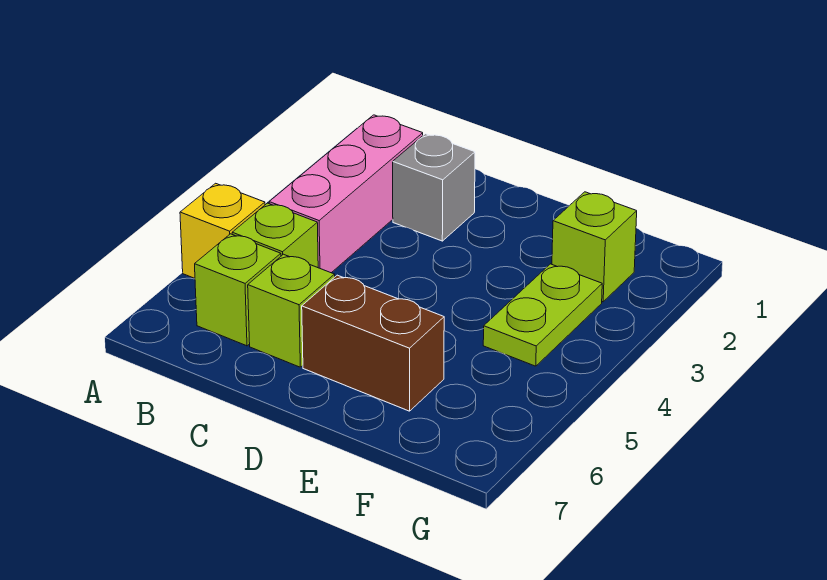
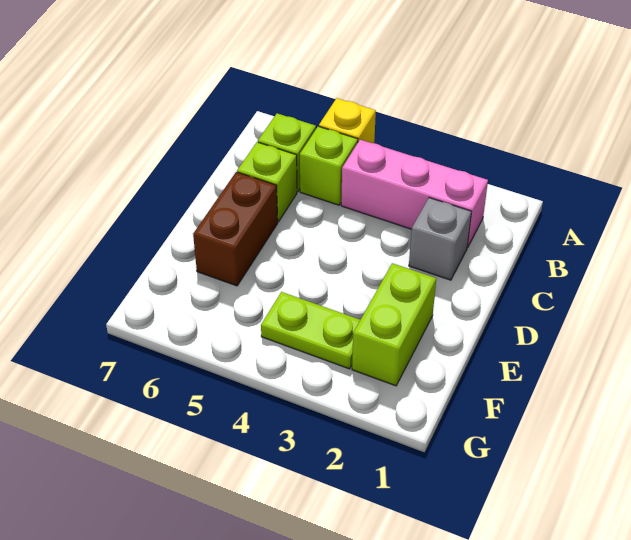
lime 1x1 brick [552,192,637,302] -> lime 1x2 brick [352,263,436,386]

